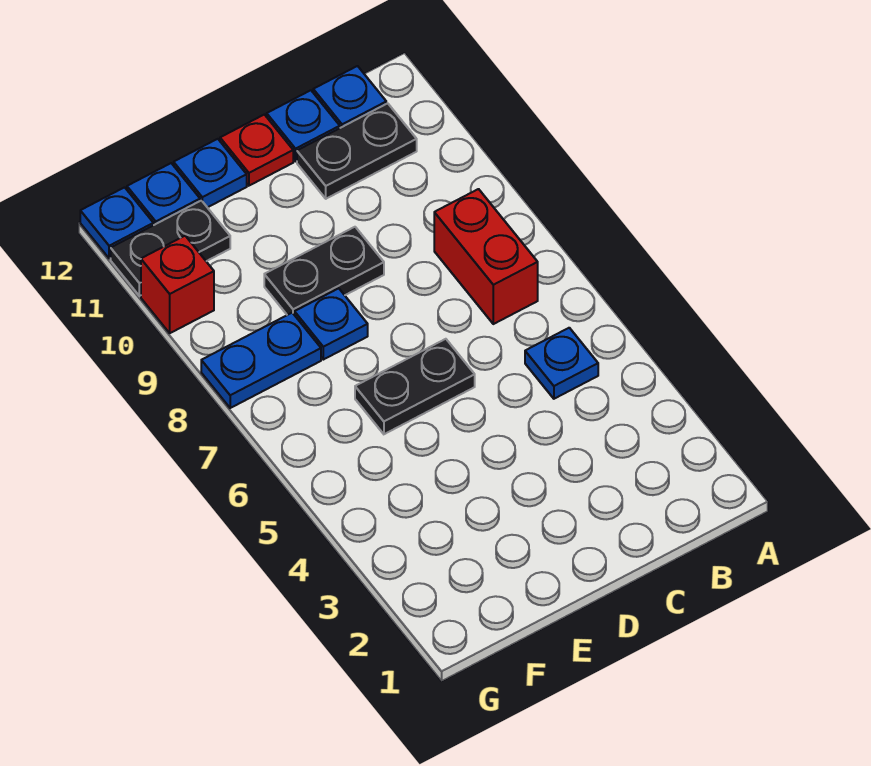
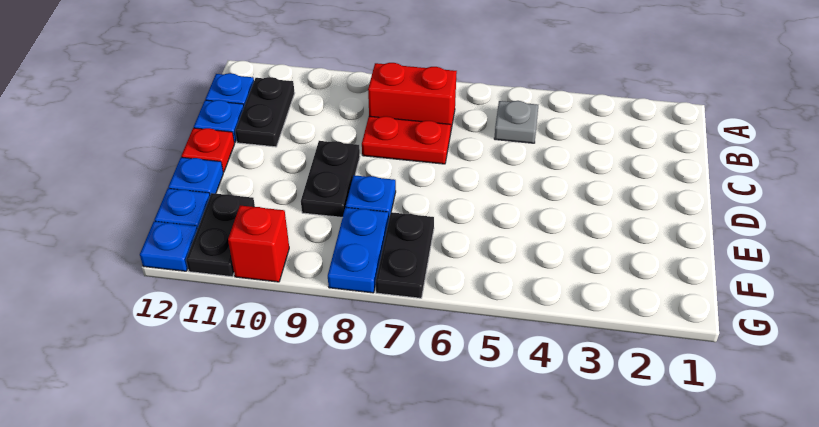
blue 1x1 plate [525,328,598,399] -> grey 1x1 plate [494,101,538,143]
none -> red 1x2 plate [362,116,451,164]
black 1x2 plate [355,339,475,434] -> black 1x2 plate moved to [376,212,434,298]

